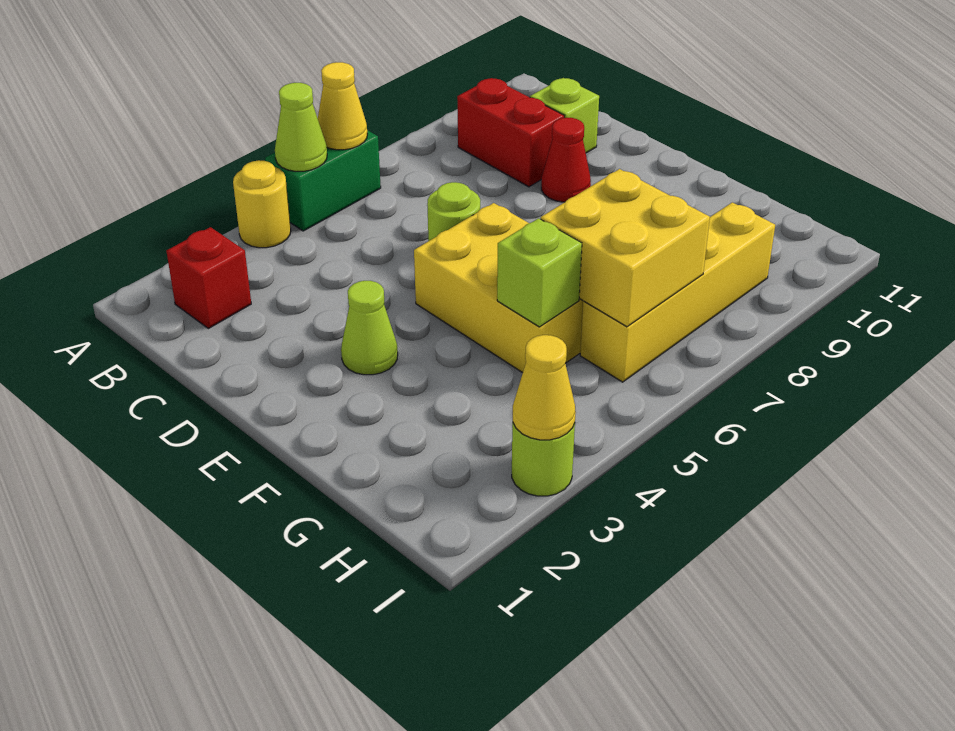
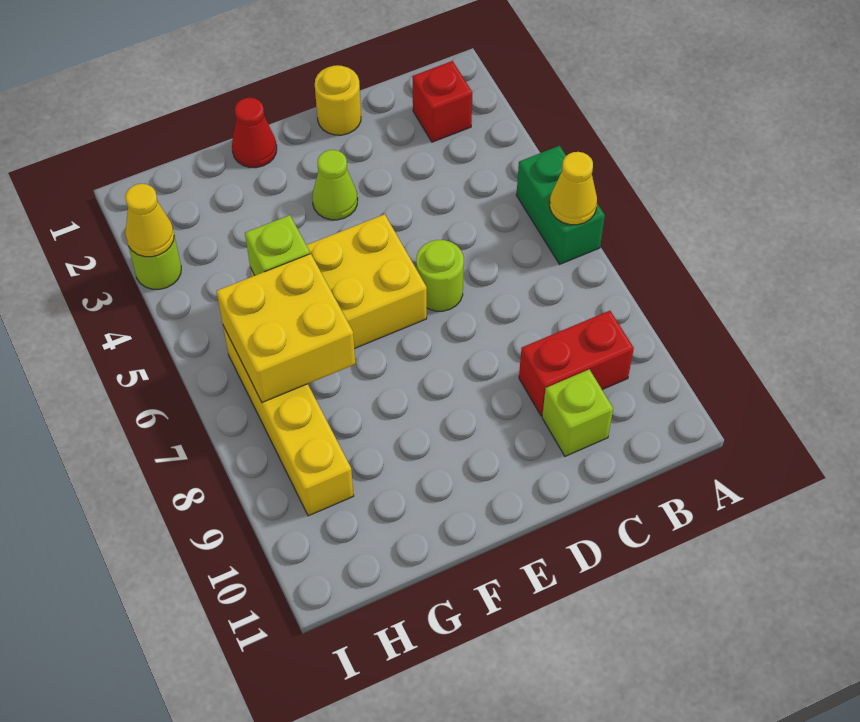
yellow 1x1 round brick [233,160,291,248] -> yellow 1x1 round brick moved to [315,65,361,135]
lime 1x1 cone [275,83,327,171] -> none
red 1x1 cone [541,118,591,202] -> red 1x1 cone moved to [232,98,277,168]

